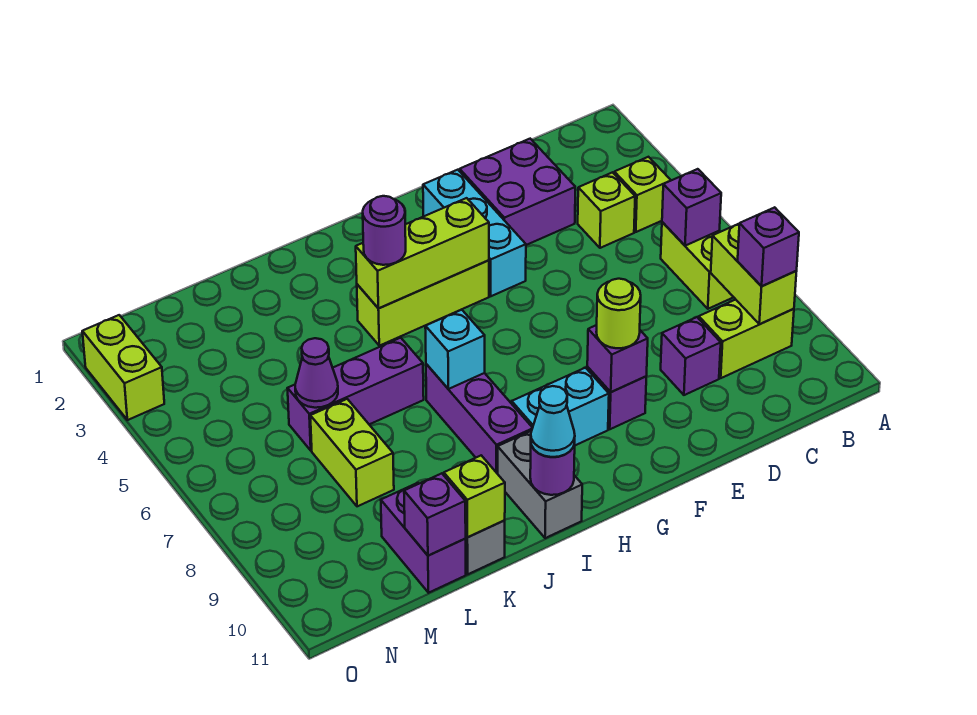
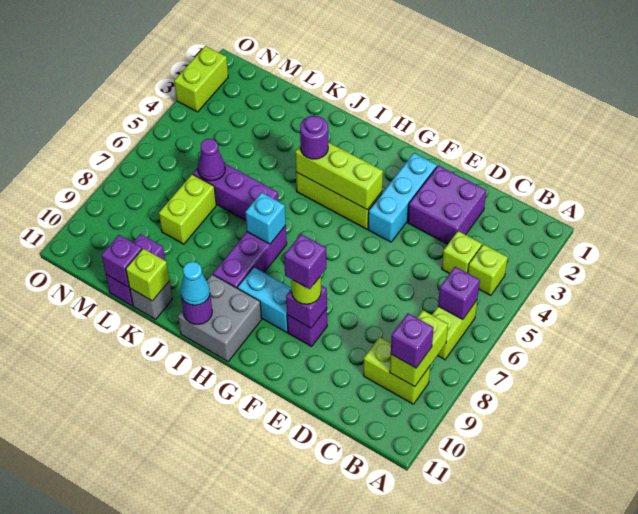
purple 1x1 brick [661,317,721,395] -> purple 1x1 brick moved to [284,234,326,289]
grey 1x2 brick [498,431,582,538] -> grey 2x2 brick [178,274,261,361]

